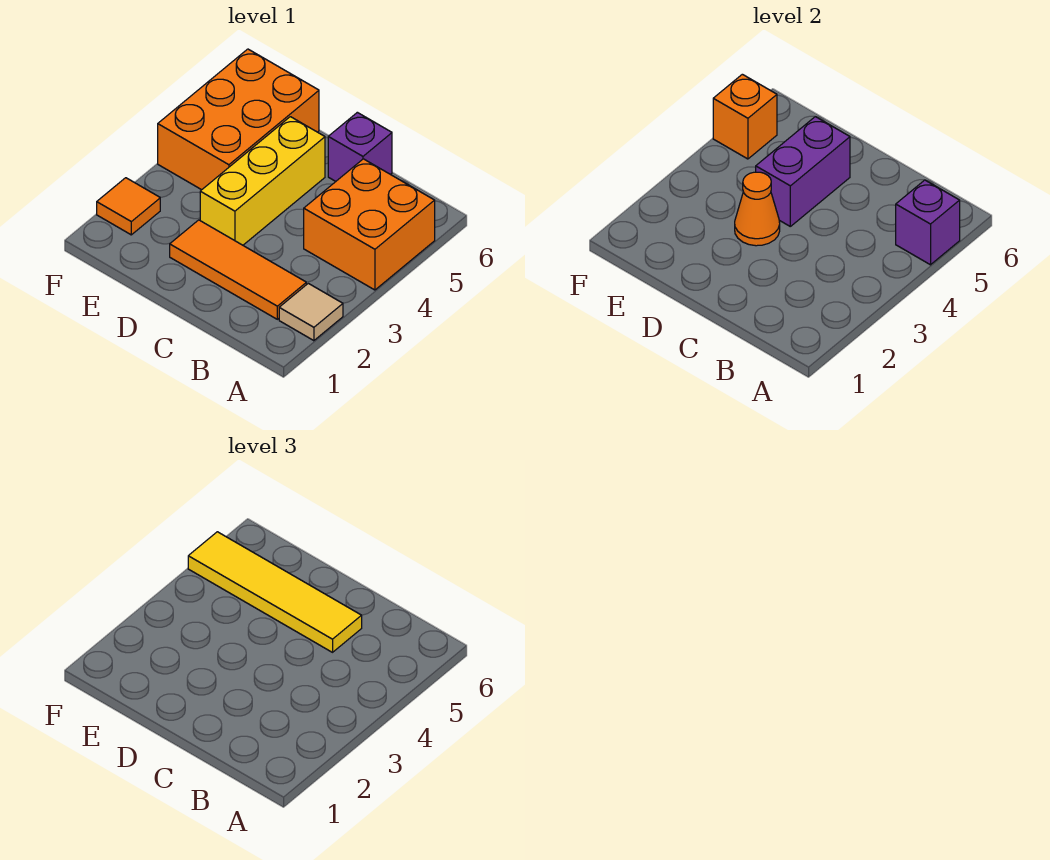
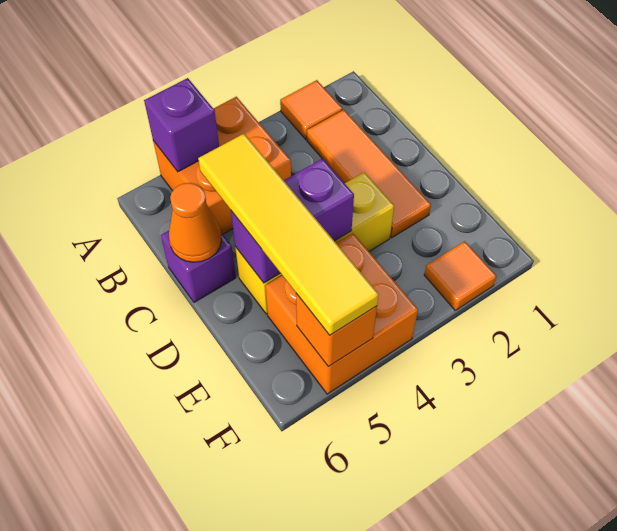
tan 1x1 tile [279,283,343,341] -> orange 1x1 tile [280,80,343,140]
orange 1x1 cone [735,172,780,246] -> orange 1x1 cone moved to [169,183,222,262]
orange 2x3 brick [158,49,319,190] -> orange 2x2 brick [265,233,418,394]

